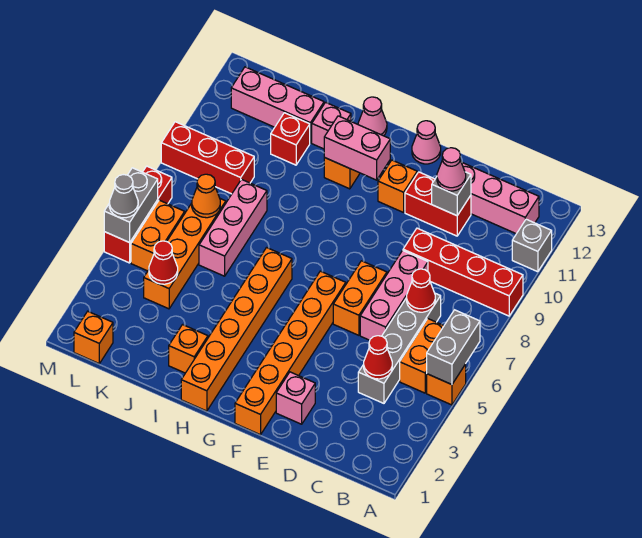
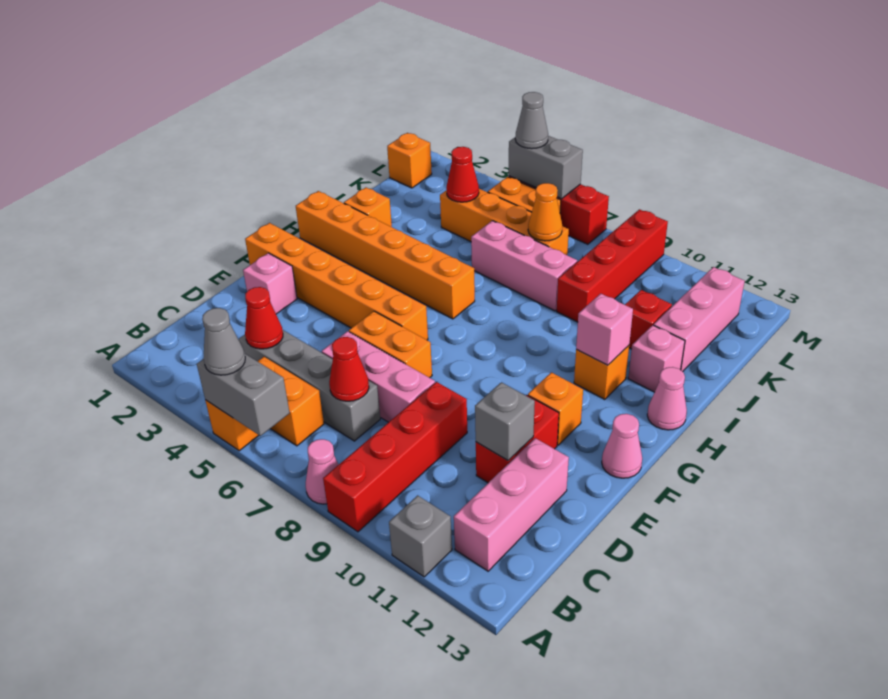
none -> grey 1x1 cone [202,308,245,375]
pink 1x1 cone [437,148,466,191] -> pink 1x1 cone moved to [306,439,339,504]
pink 1x2 brick [324,116,390,180] -> pink 1x1 brick [576,294,633,365]
red 1x3 brick [161,122,254,194] -> red 1x4 brick [557,209,668,322]

